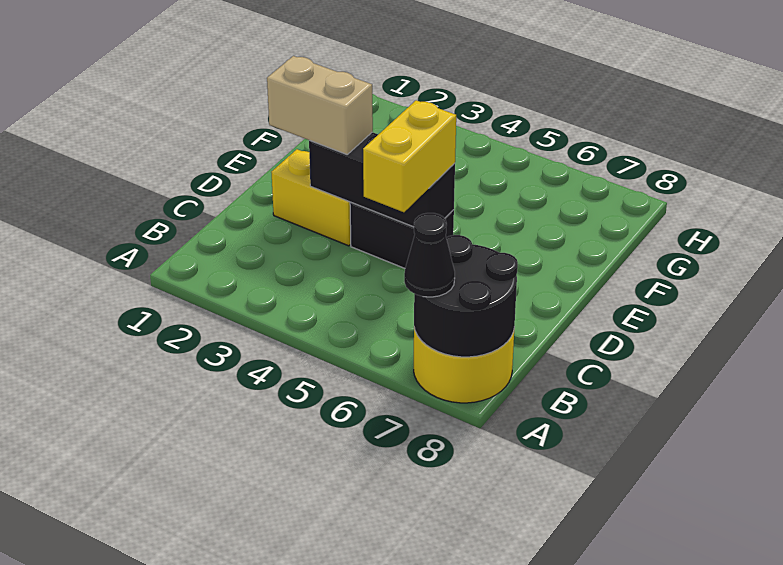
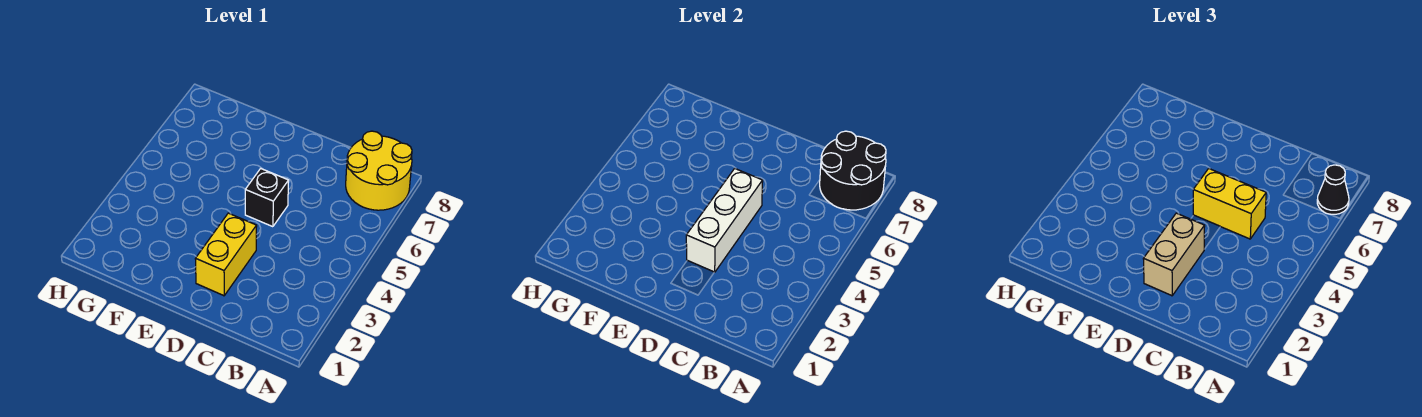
black 1x3 brick [309,132,455,227] -> white 1x3 brick [686,169,763,272]
black 1x2 brick [350,202,454,268] -> black 1x1 brick [245,169,289,227]

